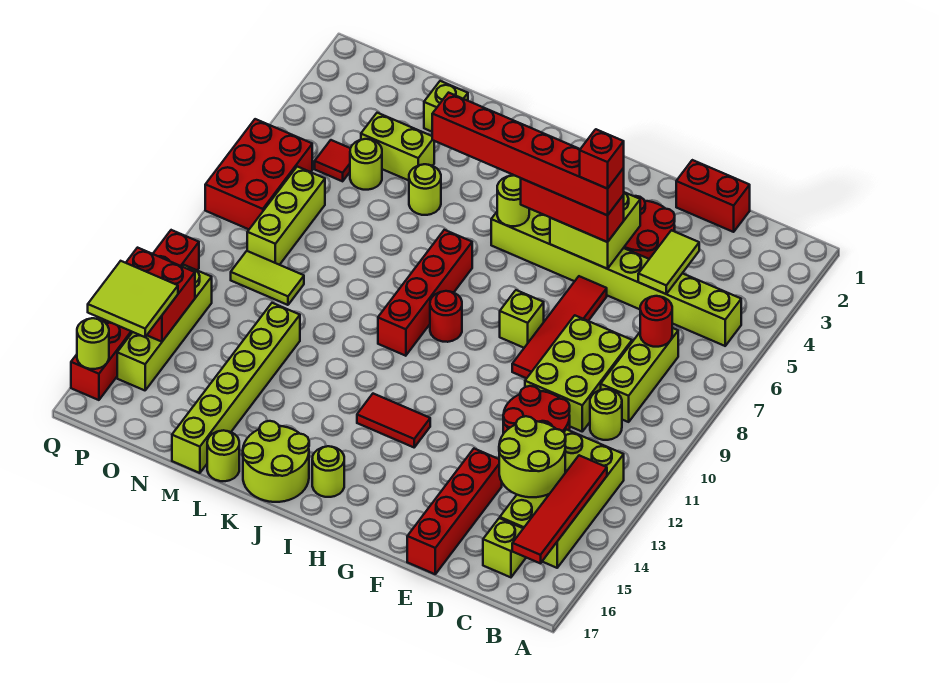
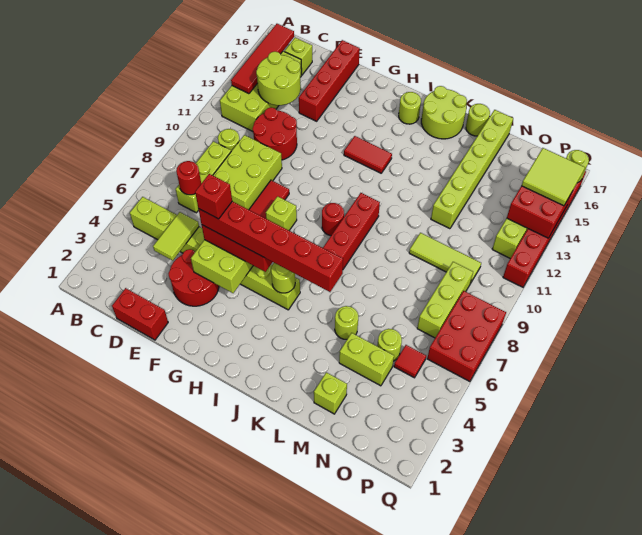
lime 1x2 tile [231,251,304,305] -> lime 1x3 tile [409,233,481,284]

